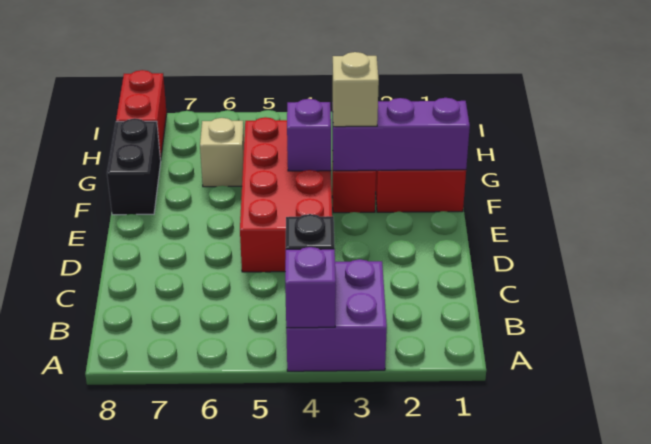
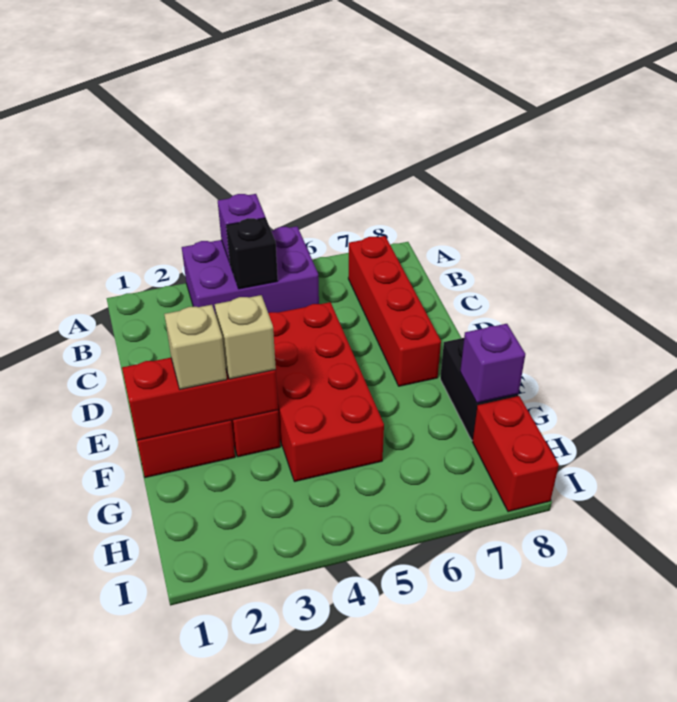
purple 2x2 brick [286,259,387,371] -> purple 2x3 brick [182,226,319,315]
none -> red 1x4 brick [348,236,441,386]
purple 1x3 brick [332,98,470,171] -> red 1x3 brick [122,358,278,440]
purple 1x1 brick [287,99,331,171] -> purple 1x1 brick moved to [460,324,525,403]
tan 1x1 brick [200,118,244,187] -> tan 1x1 brick moved to [164,305,227,389]

